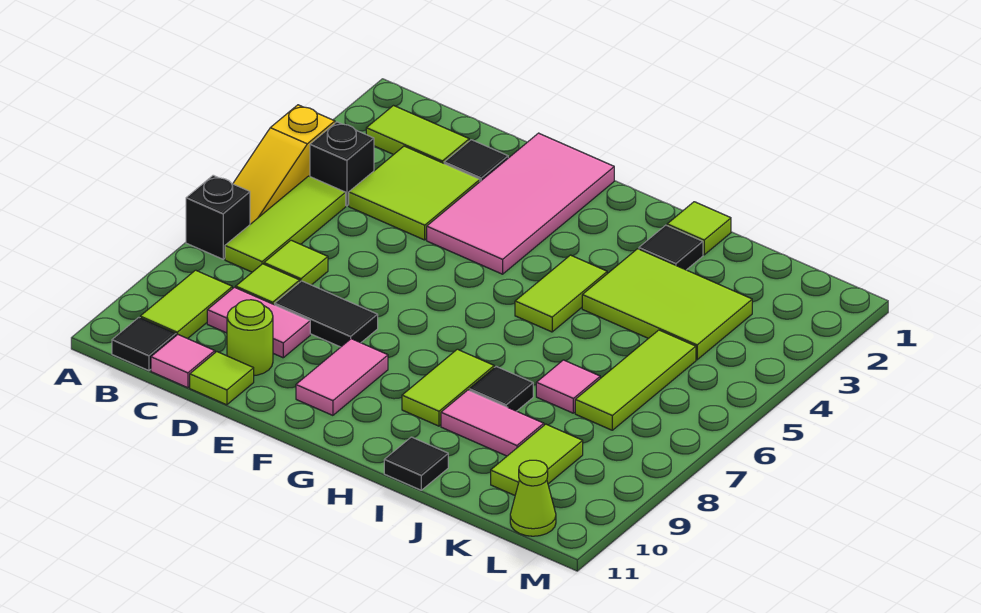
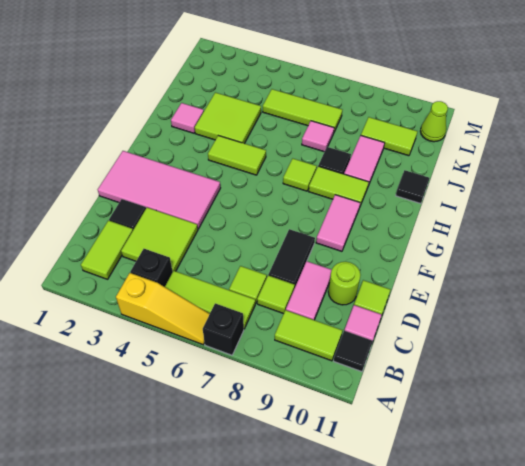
pink 1x2 tile [296,339,388,415] -> pink 1x2 tile turned to [316,195,360,251]
lime 1x1 tile [667,202,731,255] -> lime 1x1 tile moved to [283,159,317,191]
black 1x1 tile [639,225,703,270] -> pink 1x1 tile [171,103,204,133]
lime 2x3 tile [582,249,752,360] -> lime 2x2 tile [195,92,261,144]

